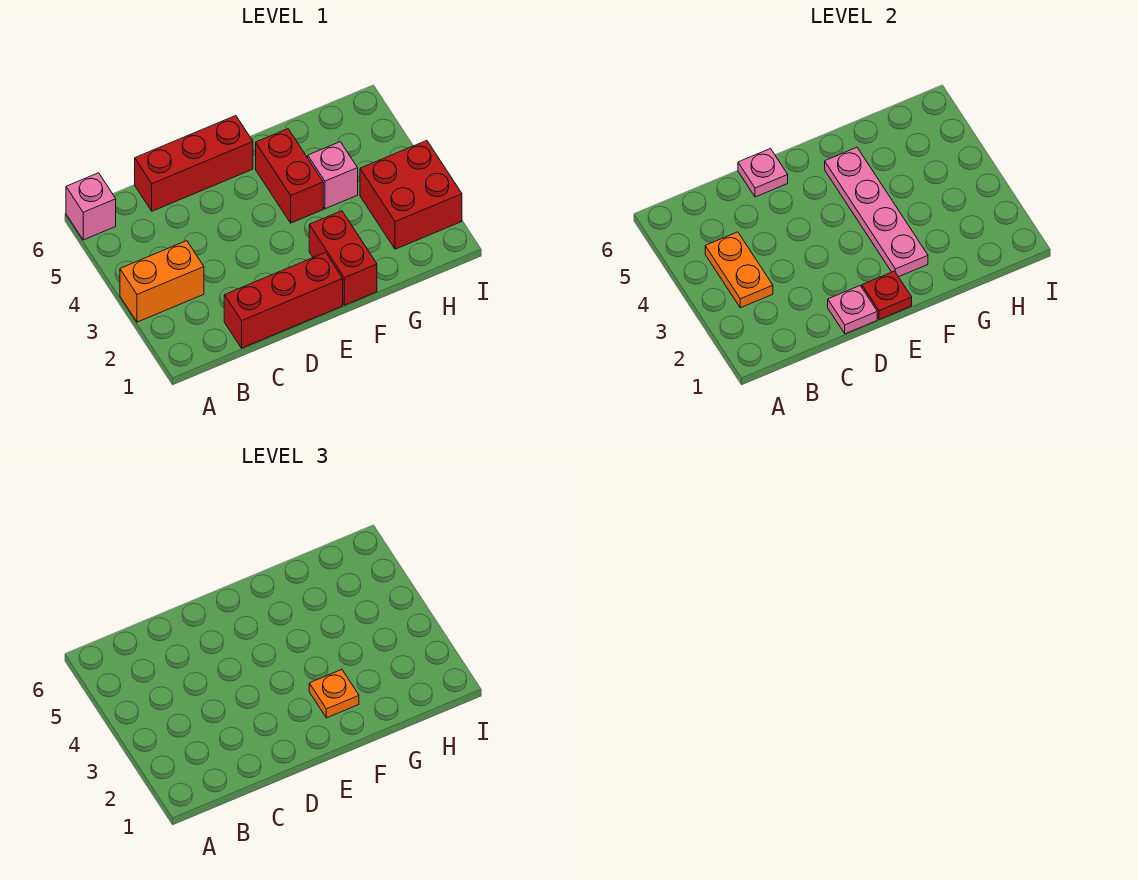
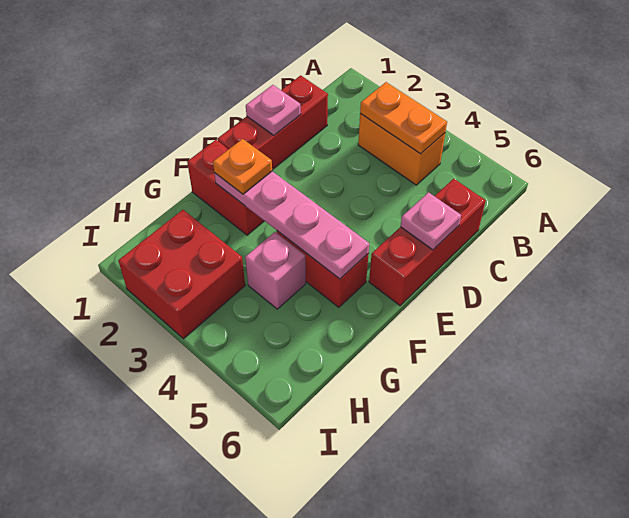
orange 1x2 brick [120,241,204,322] -> orange 1x2 brick turned to [358,114,445,185]
pink 1x1 brick [66,173,116,240] -> none
red 1x1 plate [862,271,912,320] -> none

